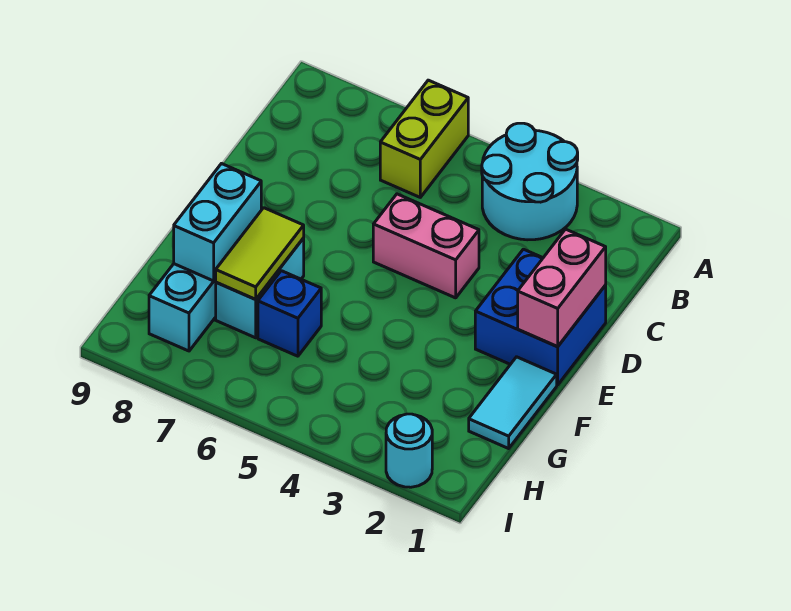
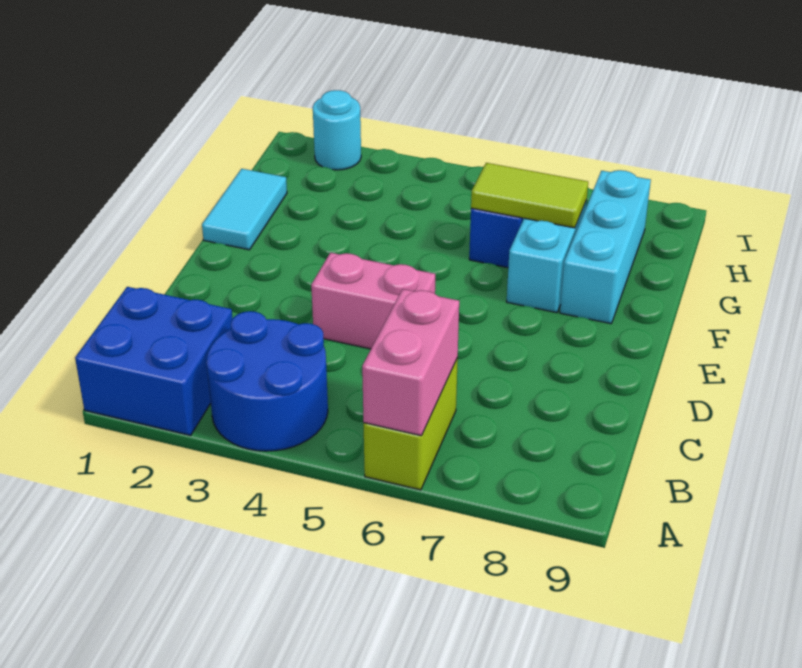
cyan 2x2 round brick [482,123,578,240] -> blue 2x2 round brick [207,311,328,451]
blue 2x2 brick [475,249,606,385] -> blue 2x2 brick moved to [75,287,233,435]
pink 1x2 brick [518,229,606,346] -> pink 1x2 brick moved to [362,289,459,436]
lime 1x2 tile [216,208,304,299] -> lime 1x2 tile turned to [471,163,588,228]
cyan 1x2 brick [174,164,261,281] -> none

